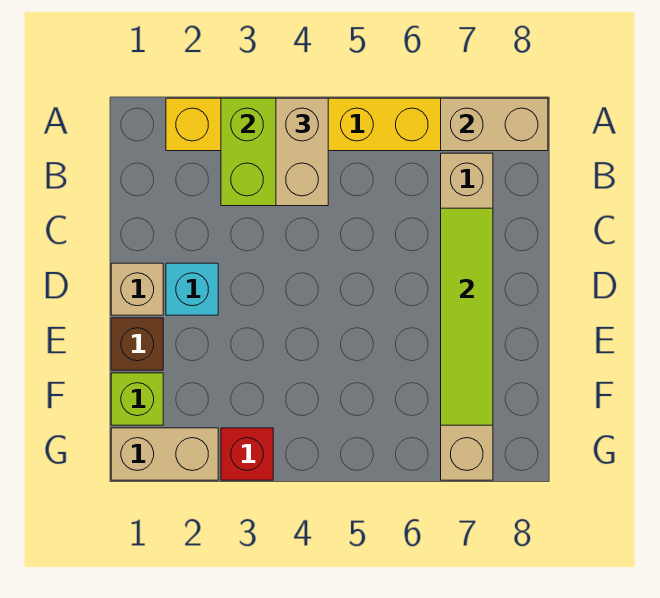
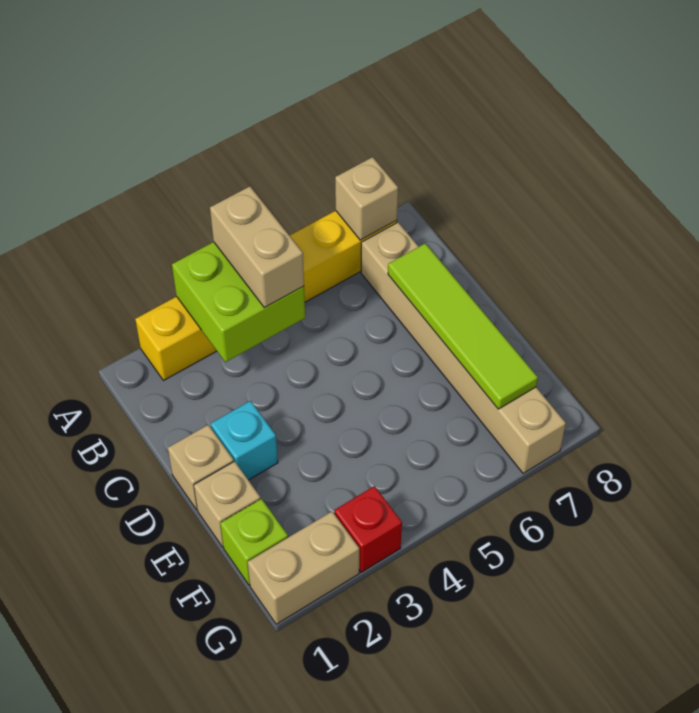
tan 1x2 brick [441,98,548,151] -> tan 1x1 brick [335,157,398,240]
brown 1x1 brick [111,318,163,370] -> tan 1x1 brick [194,461,260,547]

